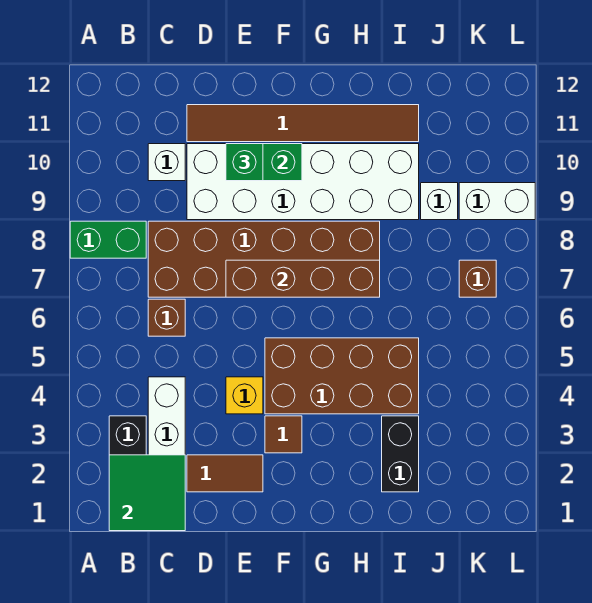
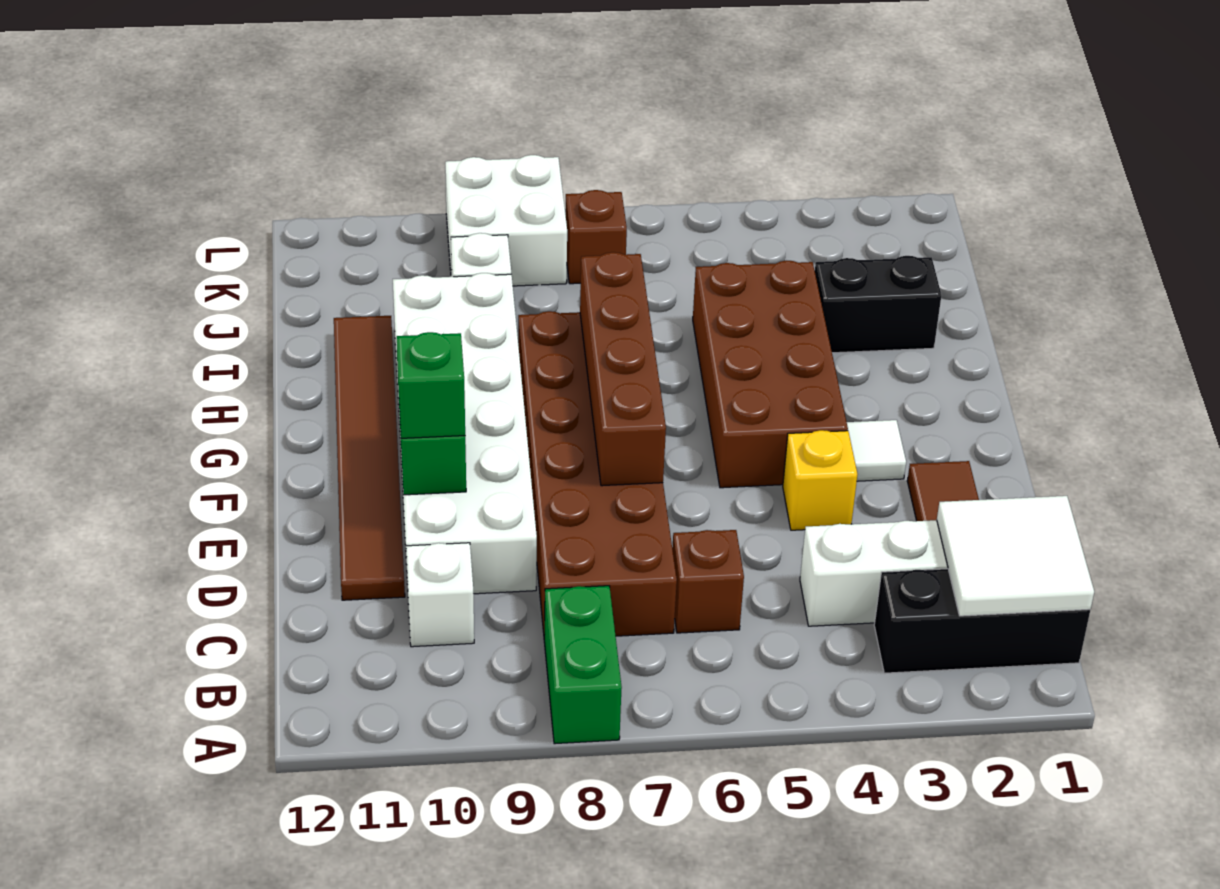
green 2x2 tile [109,455,185,531] -> white 2x2 tile [937,496,1094,616]
brown 1x1 tile [265,416,302,453] -> white 1x1 tile [847,420,906,481]
white 1x2 brick [459,183,535,220] -> white 2x2 brick [445,155,567,286]

